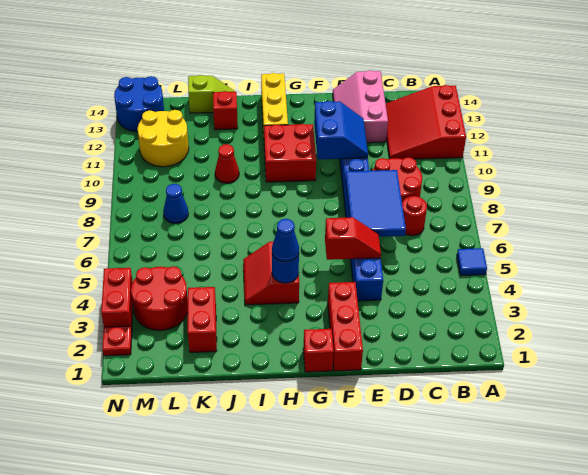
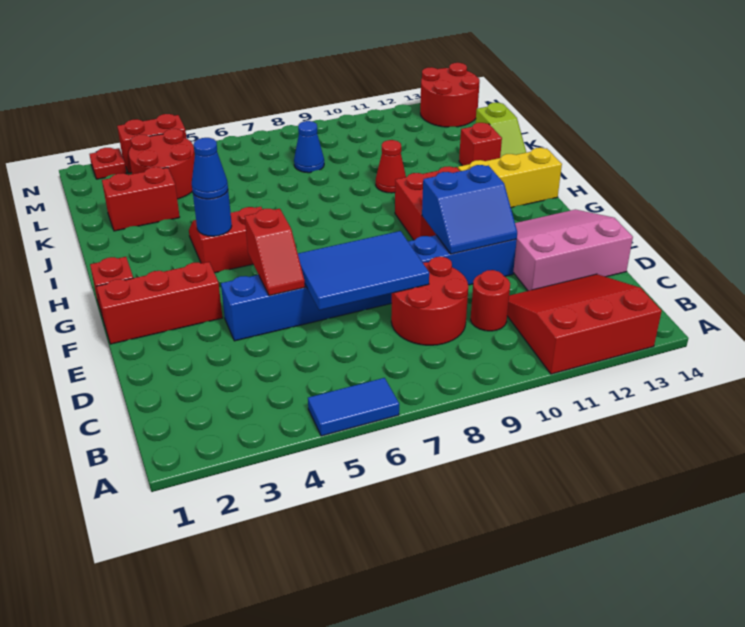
blue 1x1 tile [457,248,487,276] -> blue 1x2 tile [308,378,399,436]
red 1x1 round brick [402,196,427,236] -> red 1x1 round brick moved to [471,270,510,331]
pink 2x3 slope [333,70,388,143] -> pink 3x3 slope [513,209,633,291]
yellow 2x2 round brick [138,110,189,167] -> none
blue 2x2 round brick [114,76,164,132] -> red 2x2 round brick [420,63,480,127]

